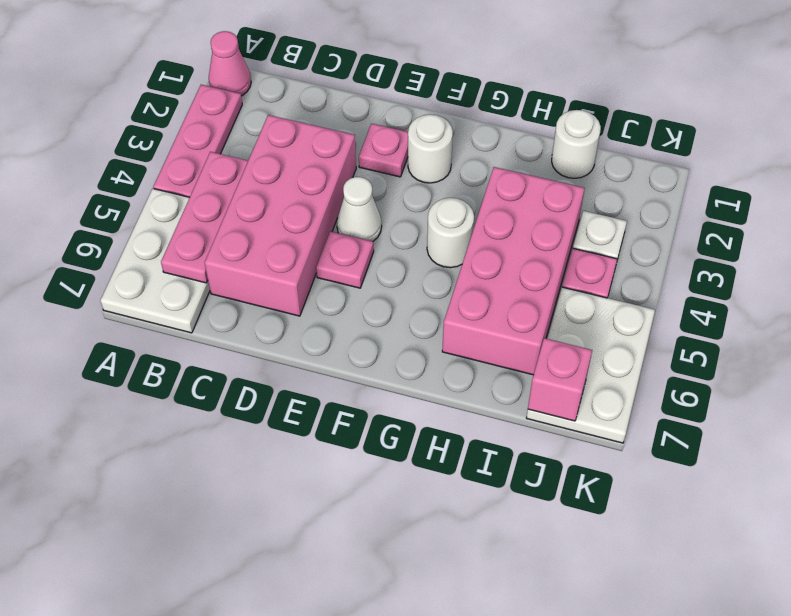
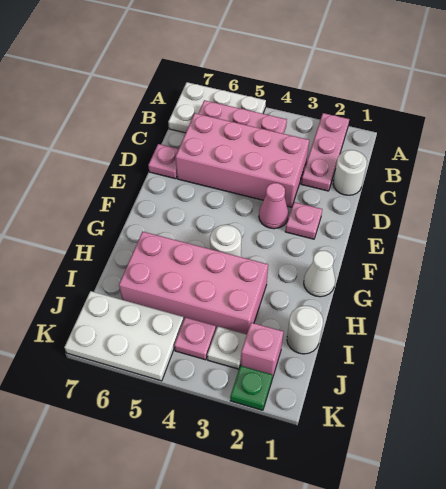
pink 1x1 cone [209,31,251,96] -> pink 1x1 cone moved to [259,183,289,229]
pink 1x3 plate [153,85,242,197] -> pink 1x3 plate turned to [301,113,349,191]
white 1x1 cone [337,177,382,241] -> white 1x1 cone moved to [304,251,335,297]
pink 1x1 plate [316,231,374,288] -> pink 1x1 plate moved to [148,144,179,179]
white 1x1 round brick [408,114,453,183] -> white 1x1 round brick moved to [333,150,367,195]
pink 1x1 brick [528,338,592,421] -> pink 1x1 brick moved to [241,323,283,378]
none -> green 1x1 plate [230,366,273,410]

